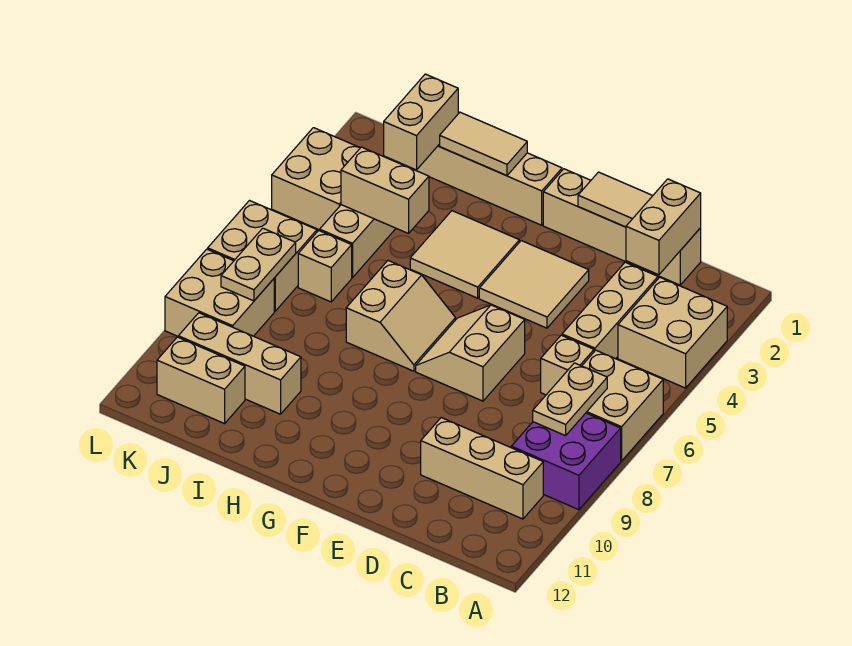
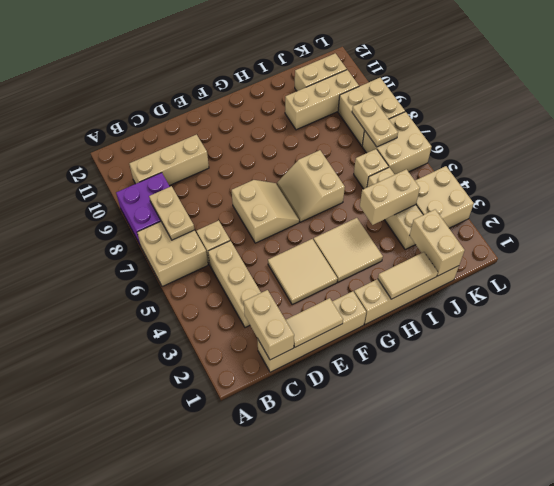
tan 2x2 brick [618,277,727,388] -> none

